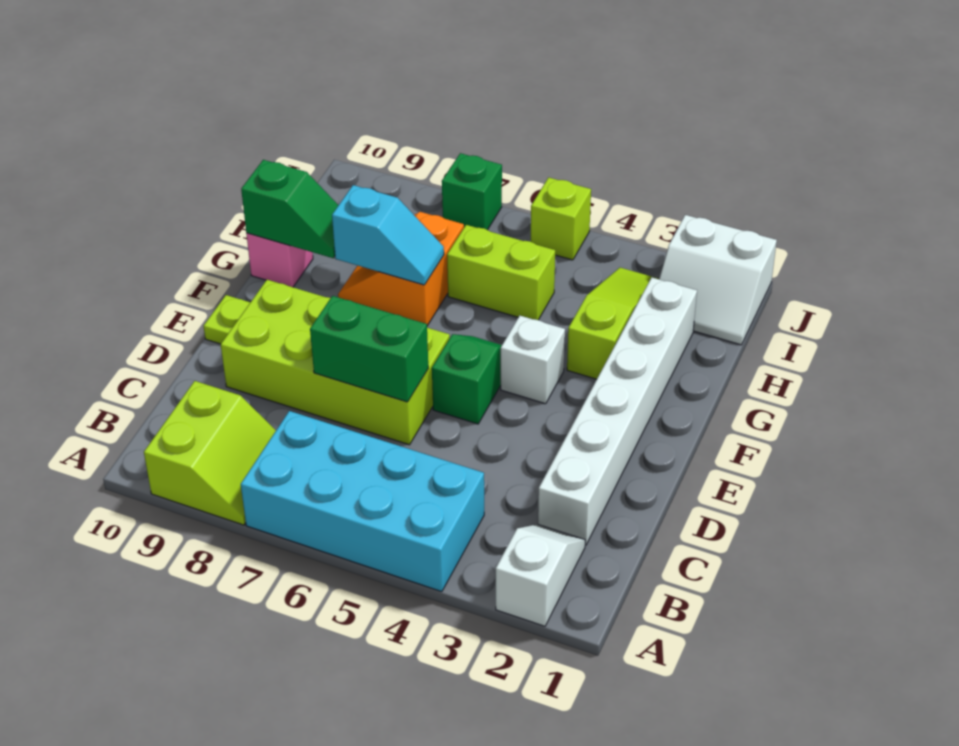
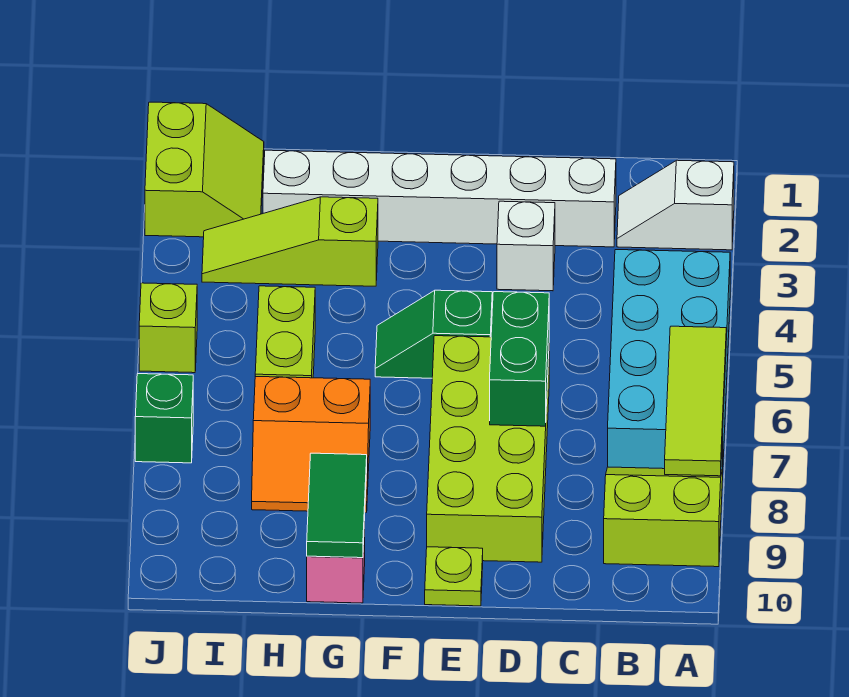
none -> lime 1x3 tile [665,326,726,476]
white 1x1 brick [501,316,565,404] -> white 1x1 brick moved to [497,201,555,291]
cyan 1x2 slope [332,185,444,285] -> none
green 1x2 slope [241,160,338,258] -> green 1x2 tile [307,453,367,558]
white 2x2 slope [659,215,777,345] -> lime 2x2 slope [145,102,264,237]

